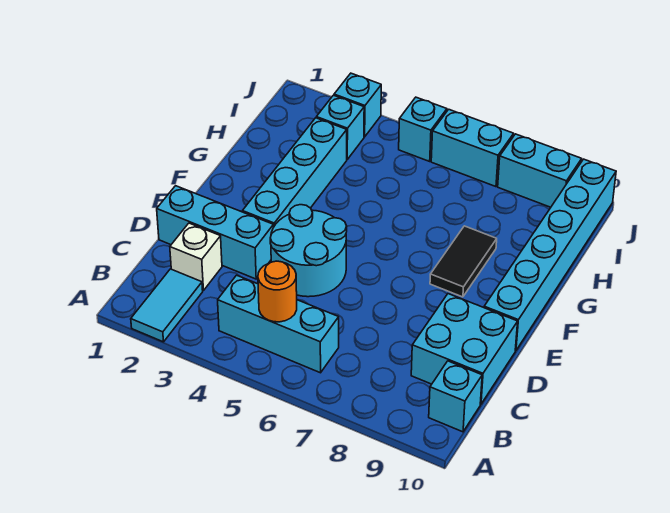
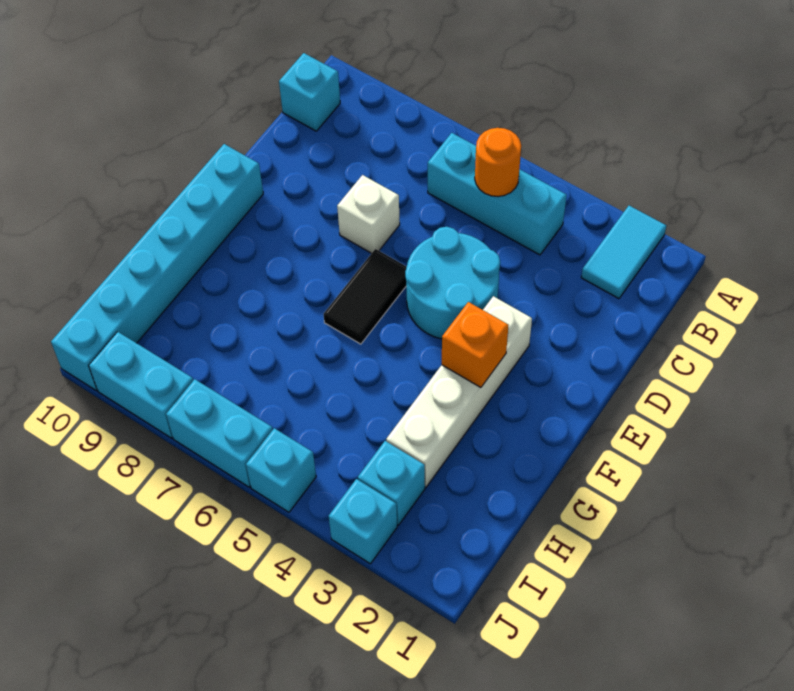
white 1x1 brick [170,223,222,291] -> white 1x1 brick moved to [337,175,400,253]
cyan 2x2 brick [411,294,518,404] -> none
cyan 1x3 brick [157,186,274,279] -> none
cyan 1x4 brick [242,118,347,227] -> white 1x4 brick [386,296,532,487]
none -> orange 1x1 brick [442,302,509,388]
black 1x2 tile [430,226,497,297] -> black 1x2 tile moved to [324,249,407,344]

